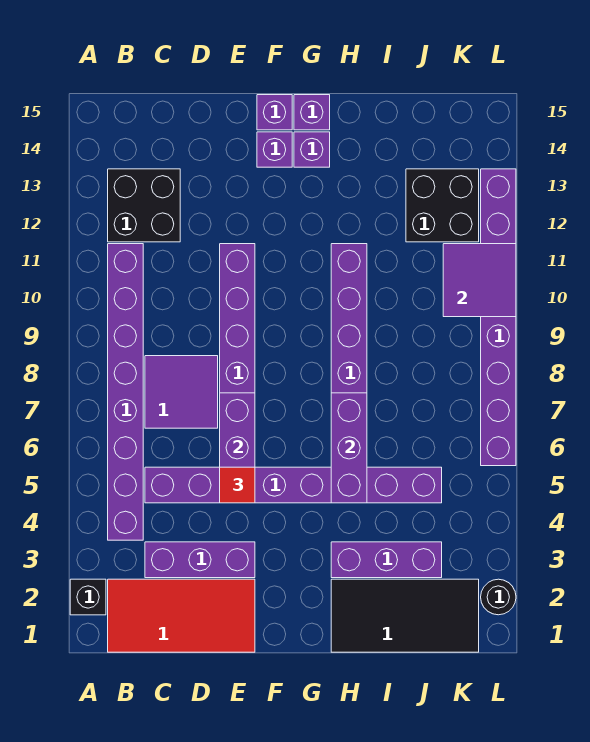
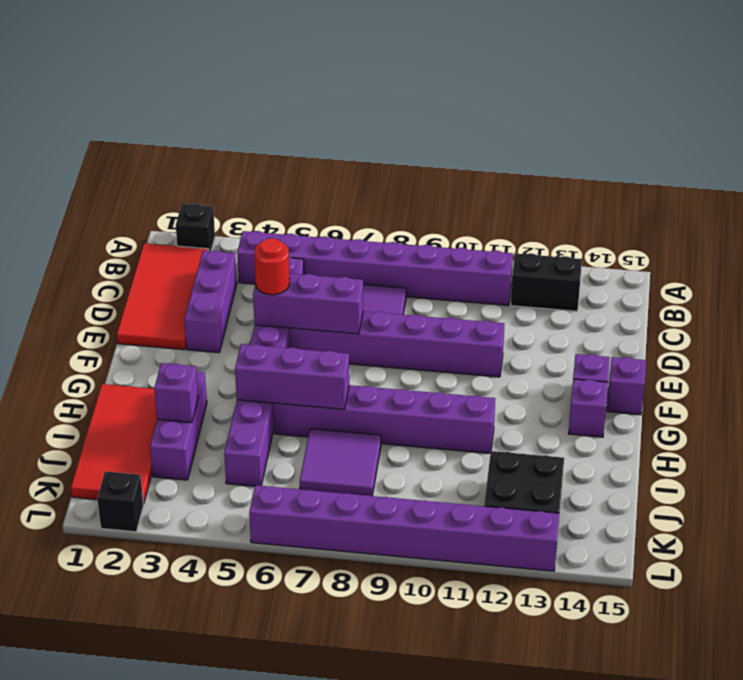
black 2x2 brick [108,169,180,242] -> black 1x2 brick [511,253,582,311]
red 1x1 tile [220,467,255,503] -> red 1x1 round brick [254,238,290,295]
purple 1x1 brick [294,95,330,130] -> purple 1x1 brick moved to [154,363,198,422]
black 2x4 tile [331,579,479,652] -> red 2x4 tile [71,384,157,504]
purple 2x2 tile [443,244,516,317] -> purple 2x2 tile moved to [300,429,381,496]
black 1x1 round brick [481,579,516,615] -> black 1x1 brick [97,471,143,532]

